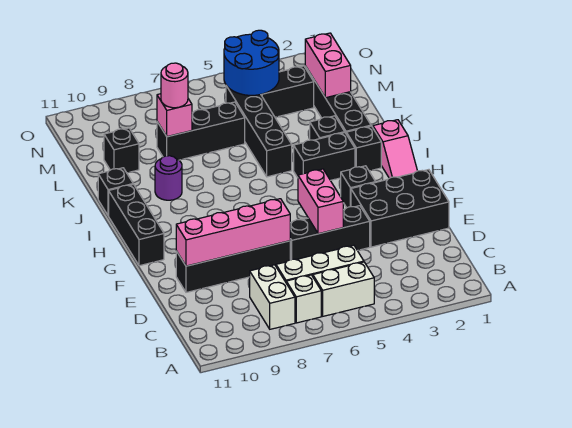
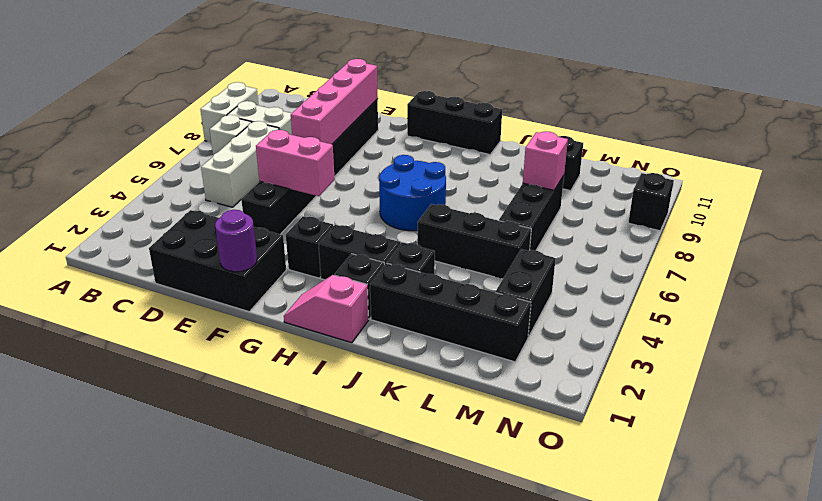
white 1x2 brick [313,262,374,316] -> white 1x2 brick moved to [200,82,259,141]
black 2x3 brick [351,170,449,247] -> black 2x3 brick turned to [149,210,286,312]
black 1x2 brick [294,133,355,180] -> black 1x2 brick turned to [319,225,400,280]
black 1x4 brick [226,85,292,177] -> black 1x3 brick [418,204,531,279]
purple 1x1 round brick [155,156,182,200] -> purple 1x1 round brick moved to [215,210,257,272]
black 1x1 brick [98,168,133,216] -> black 1x1 brick moved to [628,173,674,231]
pink 1x2 brick [305,33,351,98] -> none
pink 1x1 round brick [161,63,188,108] -> none
blue 2x2 round brick [224,30,279,95] -> blue 2x2 round brick moved to [379,155,446,231]

